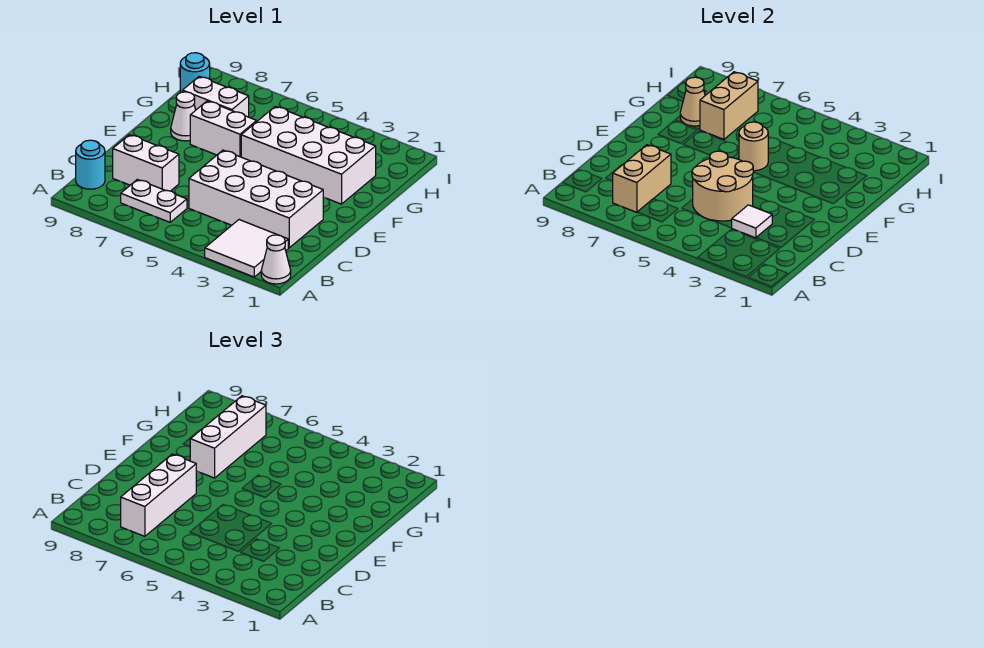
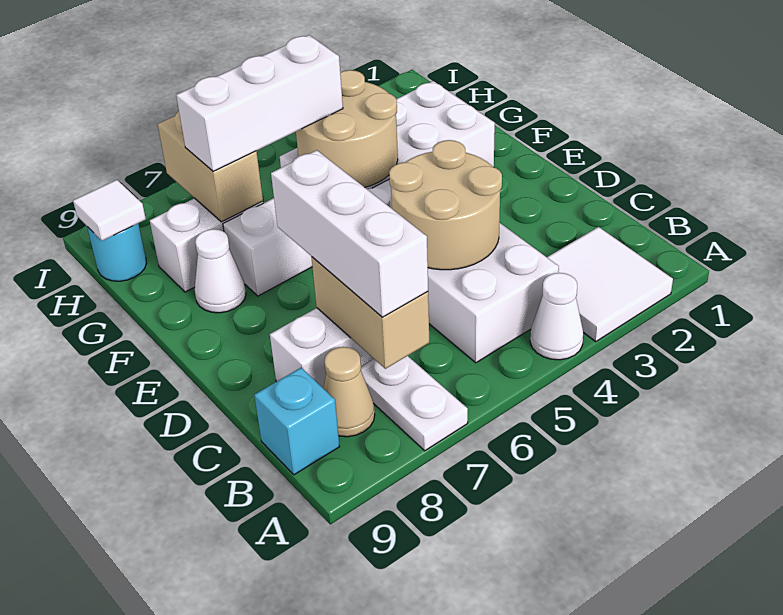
white 1x1 cone [261,235,291,284] -> white 1x1 cone moved to [530,273,583,360]
white 1x2 plate [121,179,187,222] -> white 1x2 plate turned to [361,356,468,451]
cyan 1x1 round brick [76,140,105,189] -> cyan 1x1 brick [254,368,340,475]
white 2x4 brick [189,150,323,248] -> white 2x4 brick turned to [367,180,559,363]
white 1x1 tile [732,205,772,238] -> white 1x1 tile moved to [73,180,146,241]
tan 1x1 round brick [739,122,768,171] -> tan 2x2 round brick [296,70,398,187]
white 1x3 brick [190,396,266,478] -> white 1x3 brick turned to [176,35,343,171]
tan 1x1 cone [680,77,705,126] -> tan 1x1 cone moved to [323,347,375,437]

